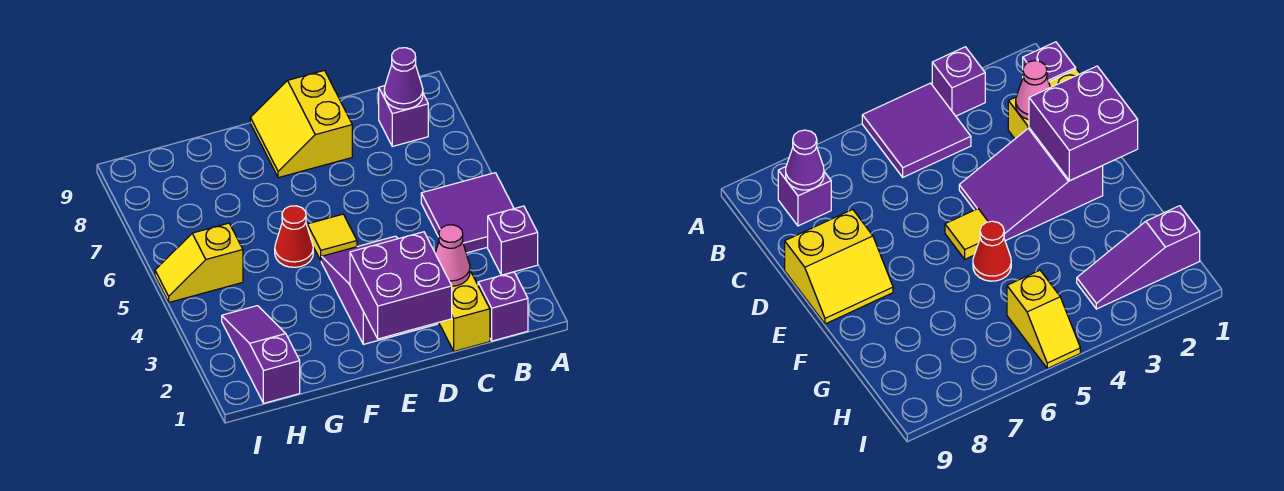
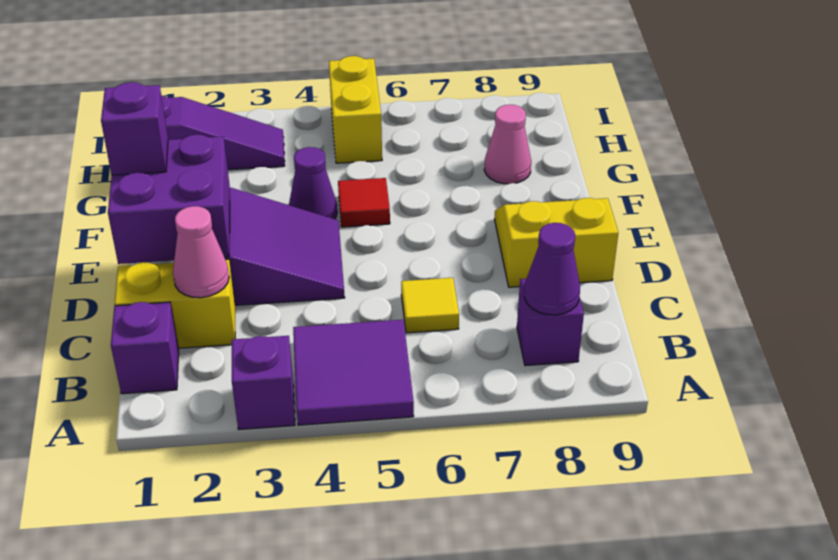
none -> purple 1x1 brick [101,82,168,175]
yellow 1x1 tile [307,214,357,260] -> yellow 1x1 tile moved to [401,278,459,333]
none -> purple 1x1 cone [289,147,338,219]
red 1x1 cone [275,206,313,267] -> red 1x1 tile [338,178,390,227]
none -> pink 1x1 cone [484,105,531,184]
yellow 1x2 slope [155,223,243,302] -> yellow 1x2 brick [329,56,382,163]

